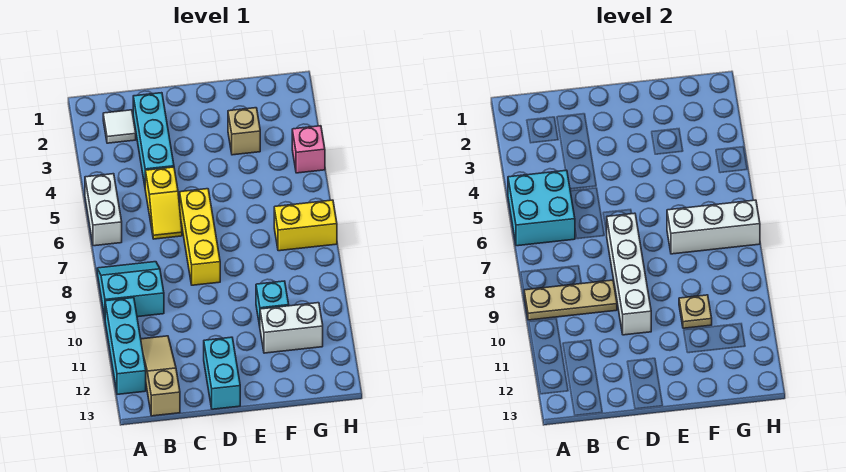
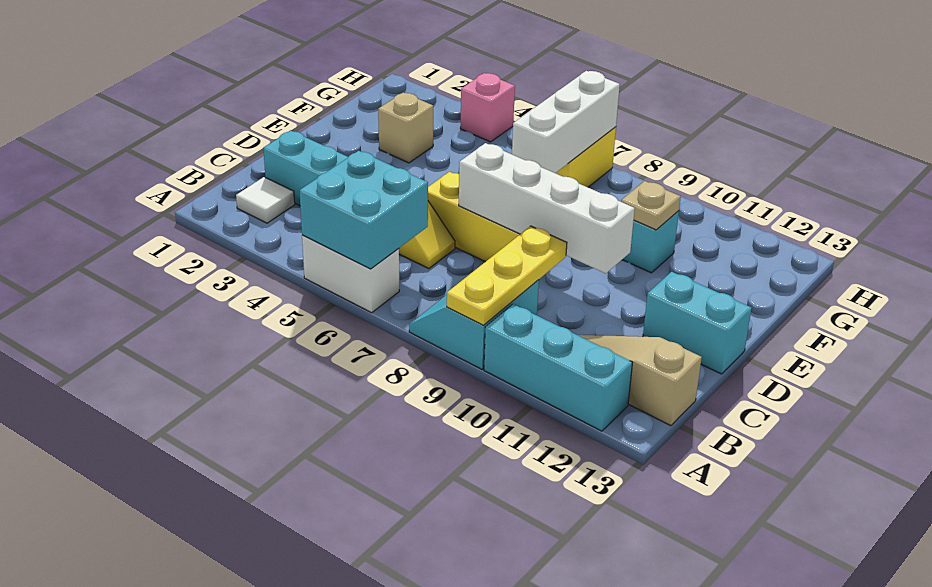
tan 1x3 plate [524,280,617,320] -> yellow 1x3 plate [447,226,567,325]
white 1x2 brick [260,303,323,353] -> none

